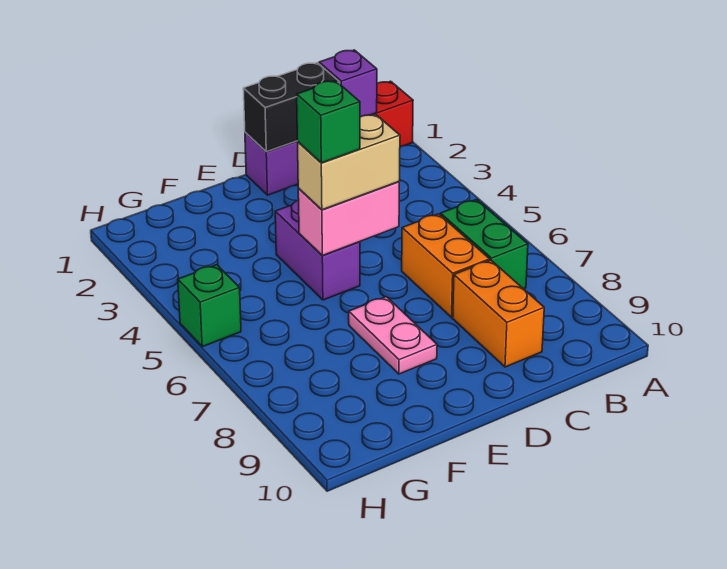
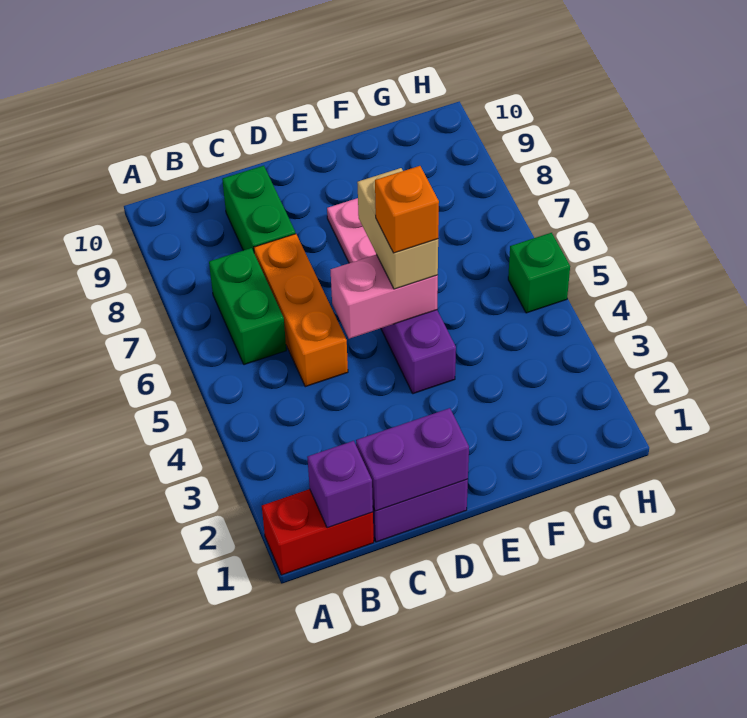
black 1x2 brick [243,63,340,152] -> purple 1x2 brick [356,408,469,511]
orange 1x2 brick [402,214,490,317] -> orange 1x3 brick [254,234,348,387]
orange 1x2 brick [453,260,544,367] -> green 1x2 brick [222,166,296,252]
tan 1x2 brick [297,114,400,210] -> tan 1x2 brick turned to [357,168,438,289]
green 1x1 brick [297,81,360,163] -> orange 1x1 brick [375,166,439,253]

